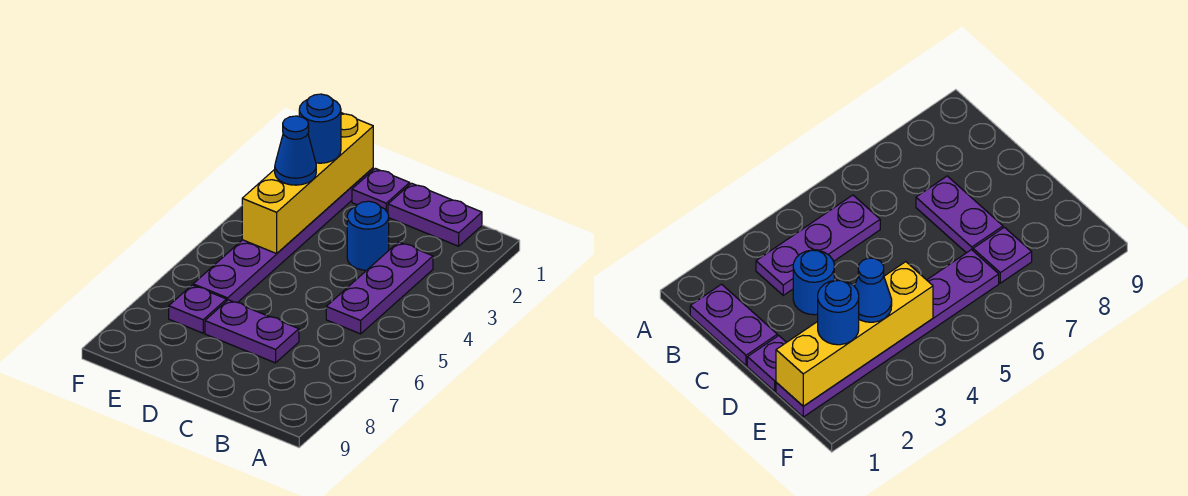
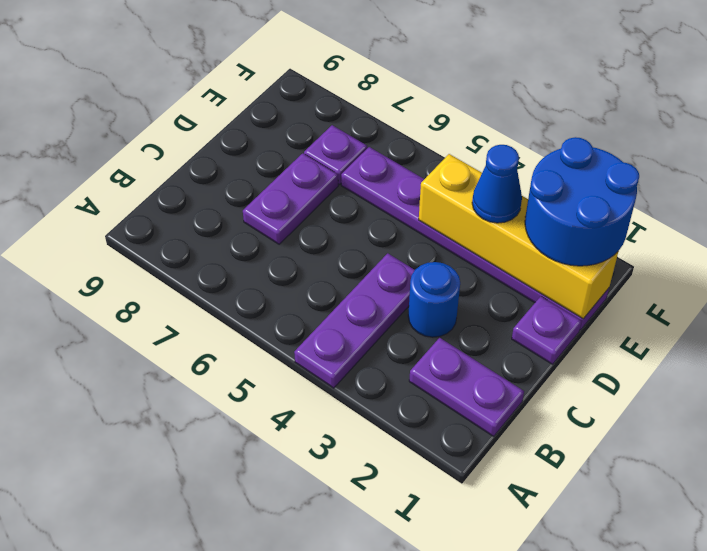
purple 1x2 plate [388,183,482,246] -> purple 1x2 plate turned to [409,338,524,436]
purple 1x3 plate [326,242,433,334] -> purple 1x3 plate turned to [294,253,415,388]
blue 1x1 round brick [299,94,341,163] -> blue 2x2 round brick [525,137,639,266]

